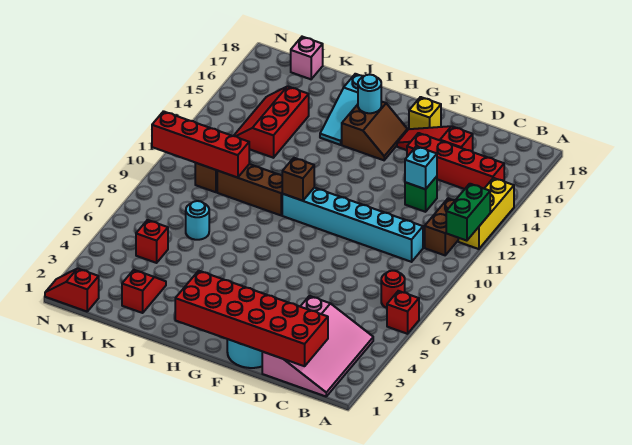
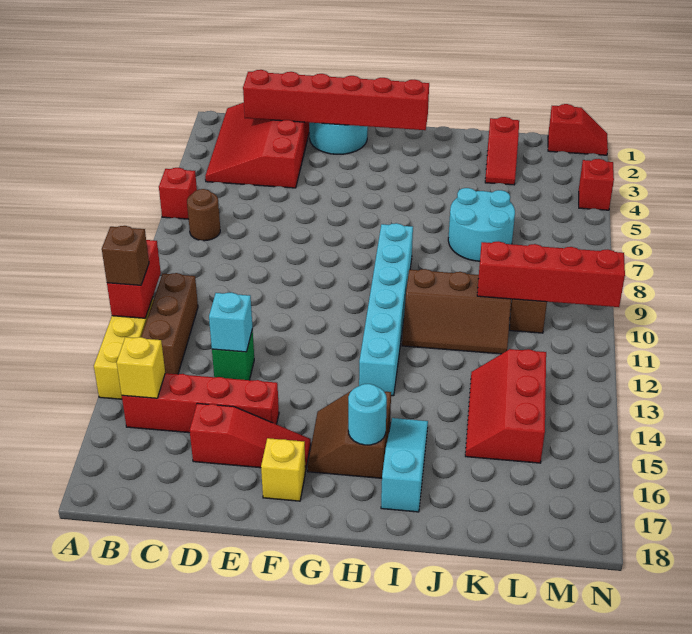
green 1x2 brick [446,184,490,241] -> red 1x2 brick [107,240,161,318]
pink 3x4 slope [262,296,373,396] -> red 3x4 slope [205,102,309,188]
red 1x1 round brick [381,271,405,308] -> brown 1x1 round brick [187,189,220,241]
brown 1x2 brick [425,199,458,255] -> brown 1x3 brick [141,273,198,374]
none -> yellow 1x1 brick [117,337,165,398]
red 2x6 brick [175,271,328,366] -> red 1x6 brick [243,70,429,130]
cyan 1x6 brick [282,188,423,262] -> cyan 1x6 brick turned to [359,223,413,396]
brown 1x1 brick [282,158,314,201] -> brown 1x1 brick moved to [102,226,149,285]
cyan 1x1 round brick [186,201,209,240] -> cyan 2x2 round brick [448,188,515,261]
red 2x3 slope [234,86,309,158] -> red 2x3 slope turned to [465,349,546,463]
red 1x1 brick [136,220,168,263] -> red 1x1 brick moved to [579,159,614,210]
pink 1x1 brick [291,37,323,79] -> none

